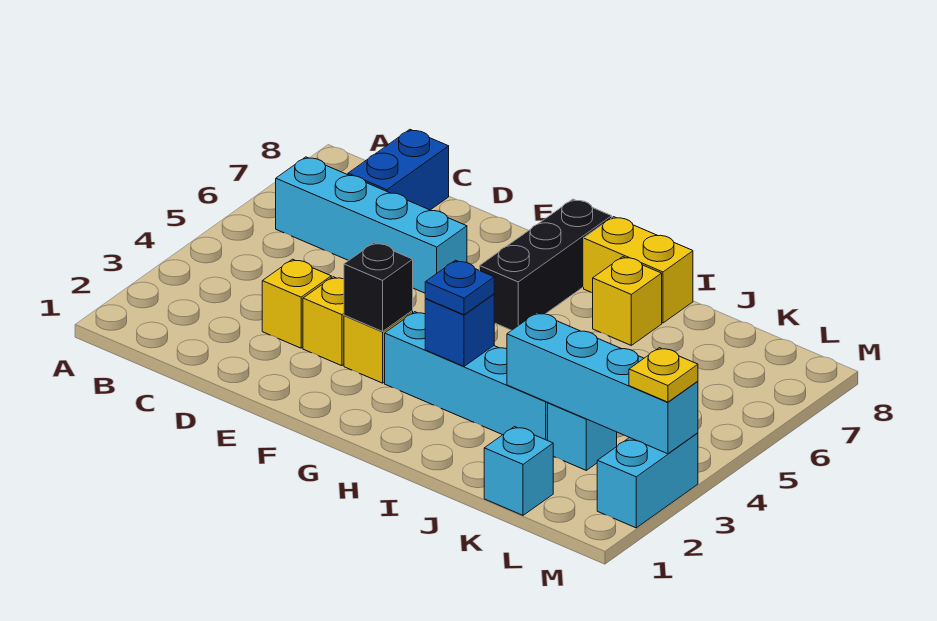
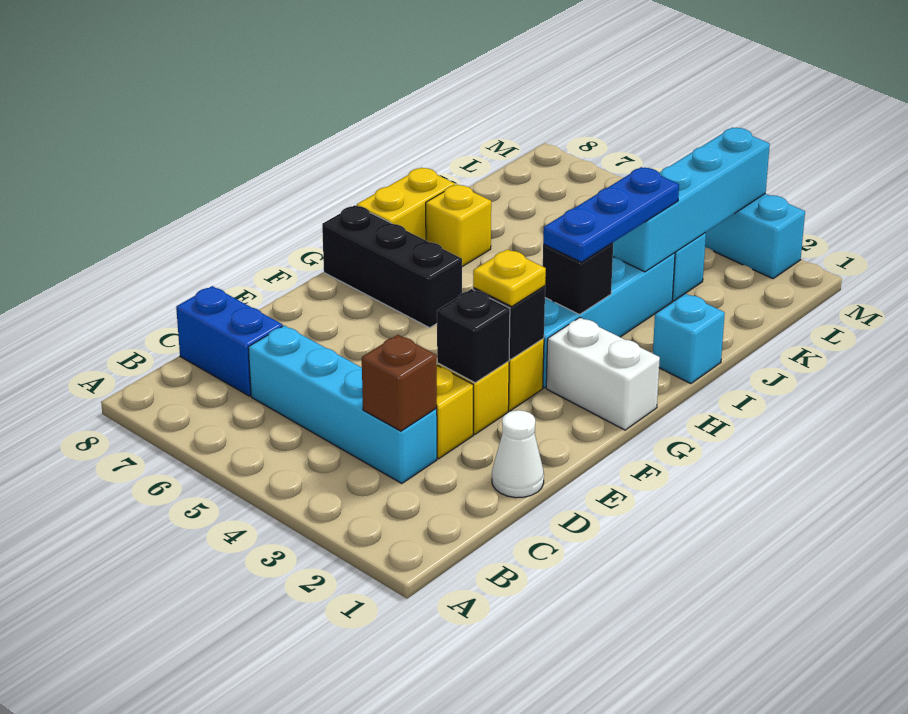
cyan 1x4 brick [276,157,467,293] -> cyan 1x4 brick turned to [248,325,437,483]
none -> brown 1x1 brick [362,335,437,431]
none -> white 1x1 cone [492,410,544,498]
none -> black 1x1 brick [437,289,510,383]
none -> white 1x2 brick [546,317,660,430]
blue 1x1 brick [425,294,494,366] -> black 1x1 brick [543,243,613,314]
blue 1x1 plate [425,260,494,315] -> blue 1x3 plate [543,167,679,262]
cyan 1x1 brick [484,427,553,515] -> cyan 1x1 brick moved to [653,294,725,384]
yellow 1x1 plate [629,348,698,402] -> yellow 1x1 plate moved to [473,249,546,306]

